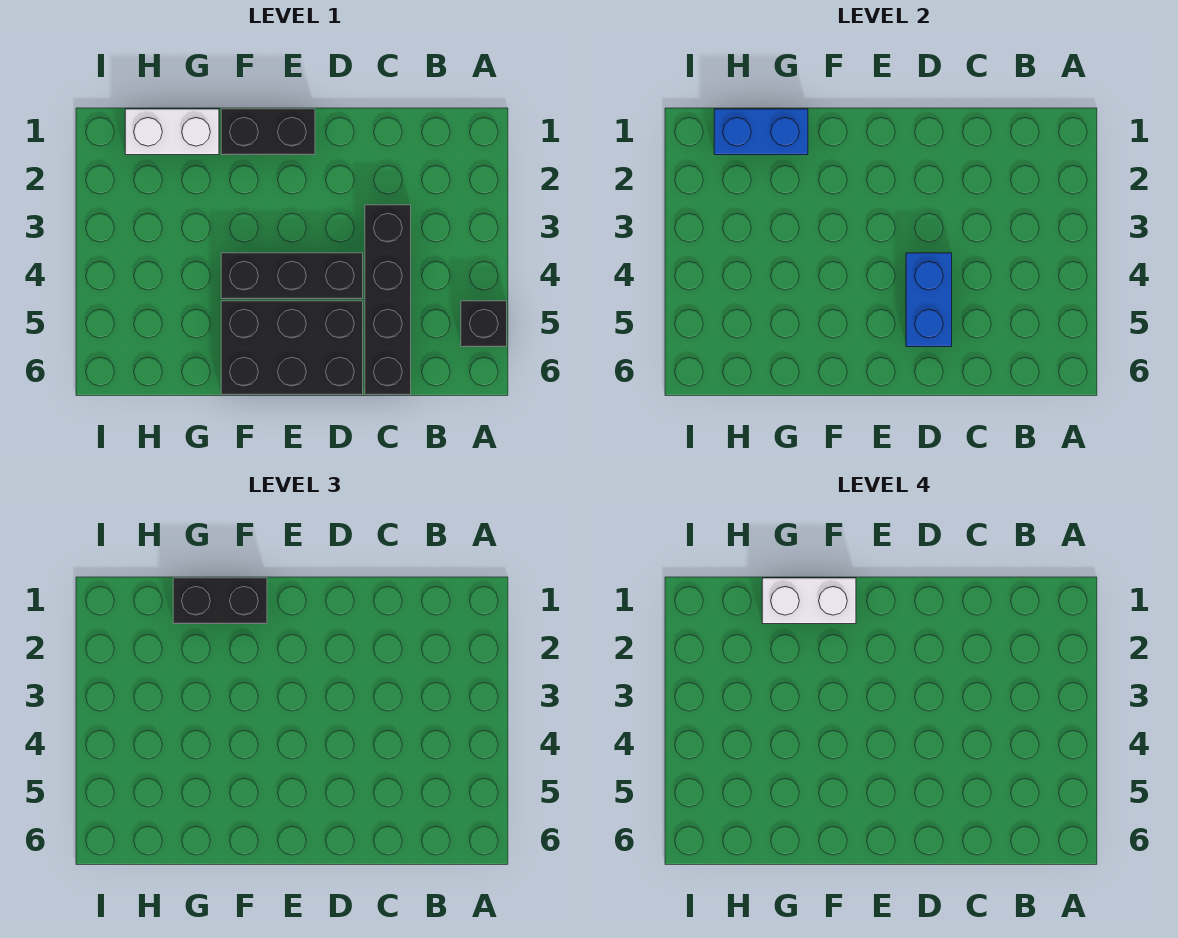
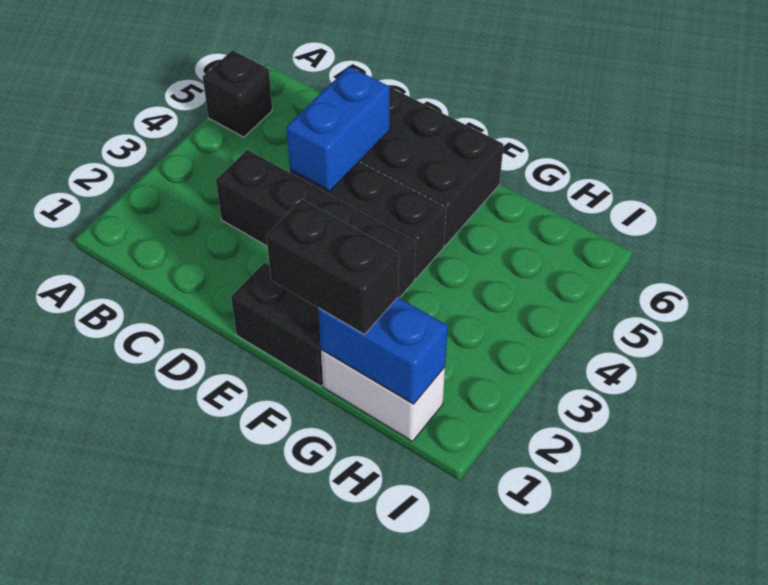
black 1x4 brick [365,205,411,395] -> black 1x4 brick turned to [216,150,416,298]
white 1x2 brick [762,578,856,624] -> none

